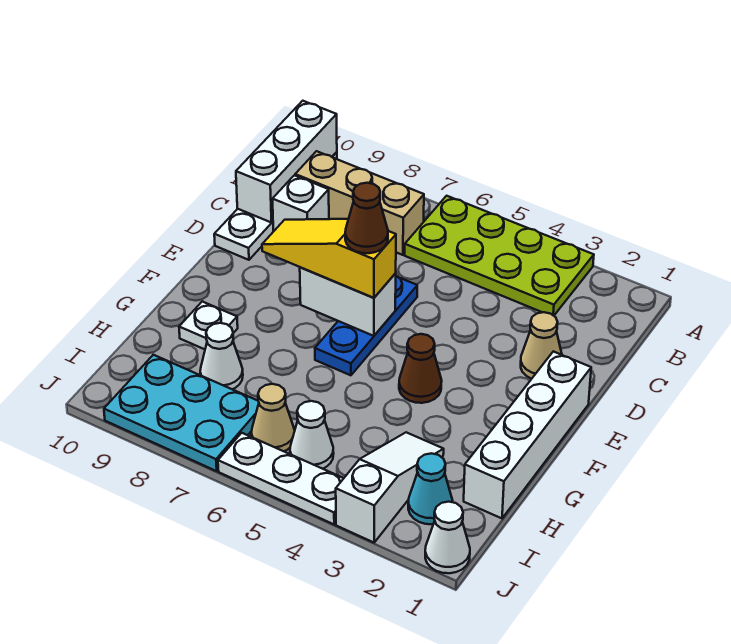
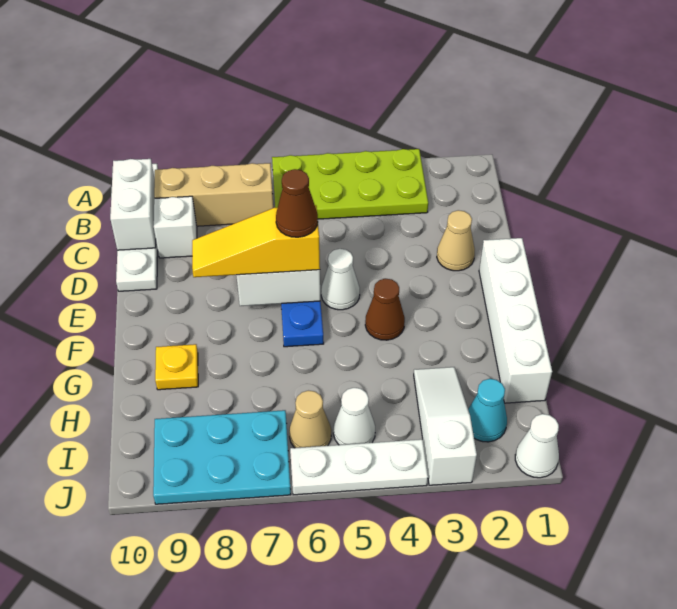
white 1x3 brick [236,101,337,223] -> white 1x2 brick [110,159,156,250]
white 1x1 plate [179,302,238,349] -> yellow 1x1 plate [155,344,198,390]
white 1x1 cone [200,323,243,389] -> white 1x1 cone moved to [321,249,360,310]

